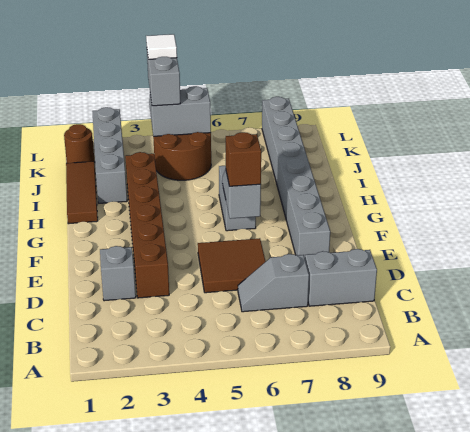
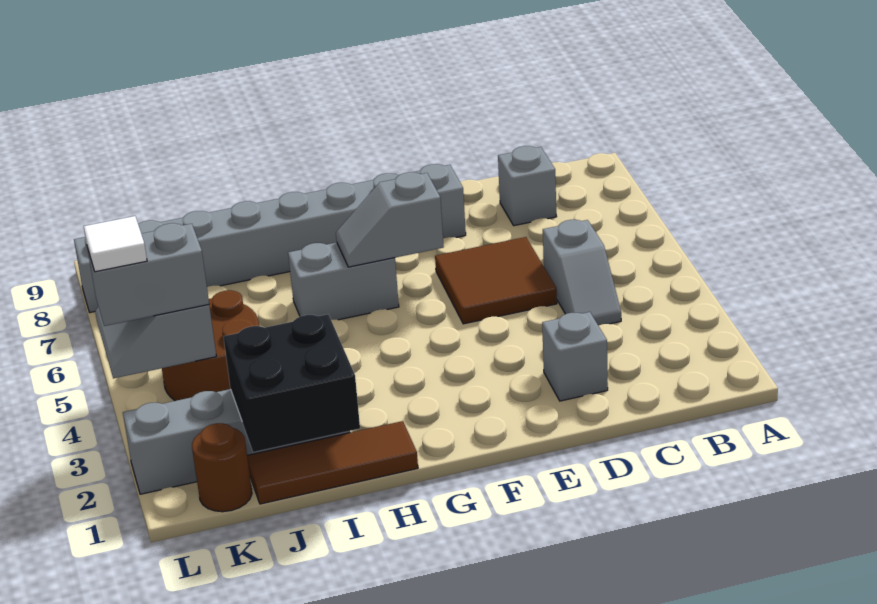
grey 1x2 slope [238,254,309,312] -> grey 1x2 slope moved to [543,220,621,326]
grey 1x2 brick [305,249,377,306] -> grey 1x1 brick [498,146,557,226]
brown 1x6 brick [125,152,169,298] -> none
brown 1x1 brick [226,132,261,186] -> none
none -> black 2x2 brick [223,314,360,452]

